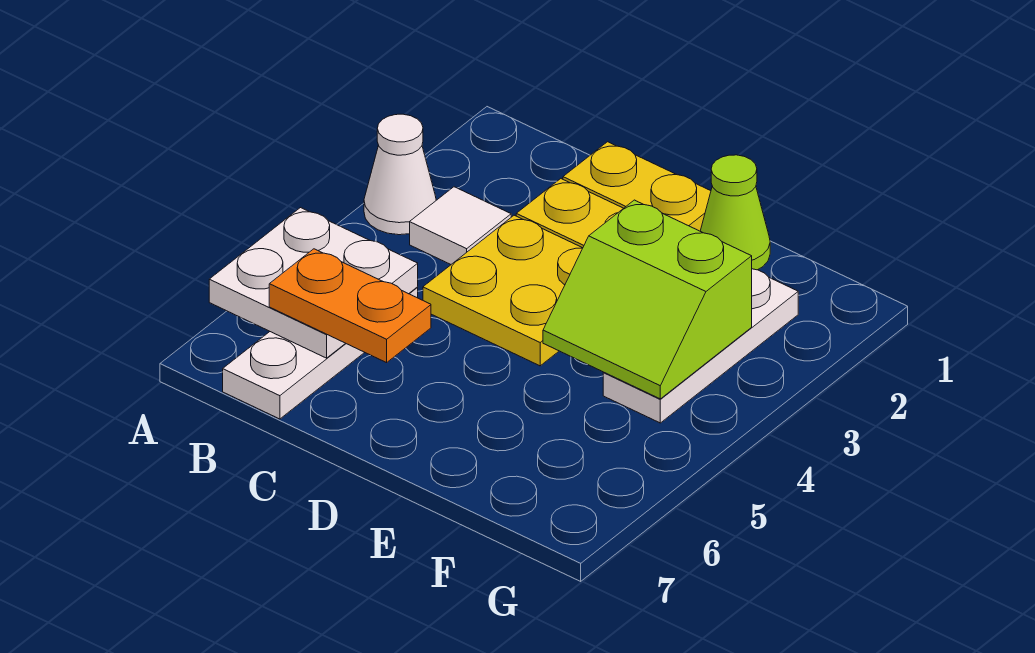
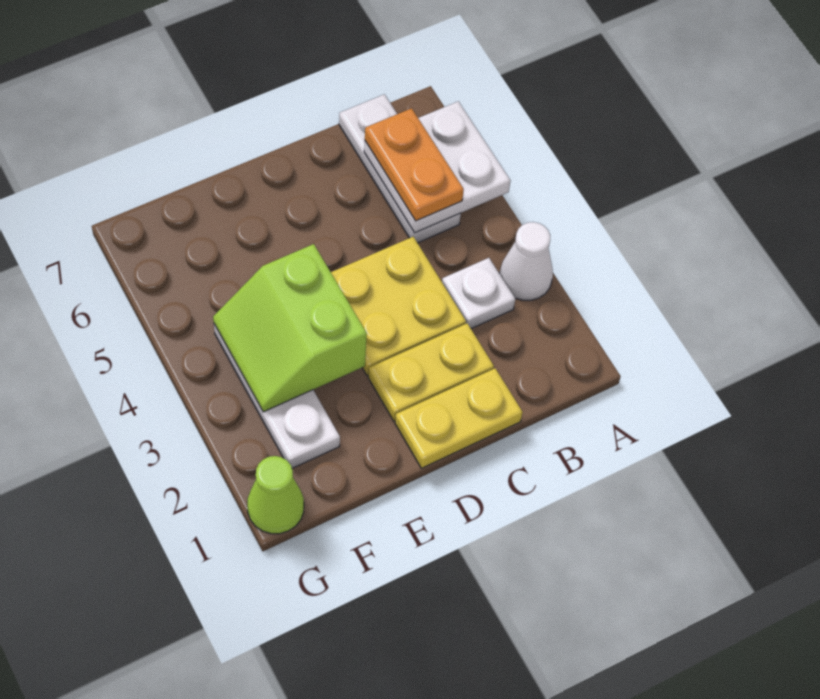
white 1x1 tile [410,187,511,264] -> white 1x1 plate [442,258,515,329]
orange 1x2 plate [269,249,431,363] -> orange 1x2 plate turned to [365,108,464,221]
lime 1x1 cone [700,155,770,270] -> lime 1x1 cone moved to [247,456,304,534]
lime 2x2 slope [543,200,752,399] -> lime 2x2 slope turned to [213,244,367,412]

